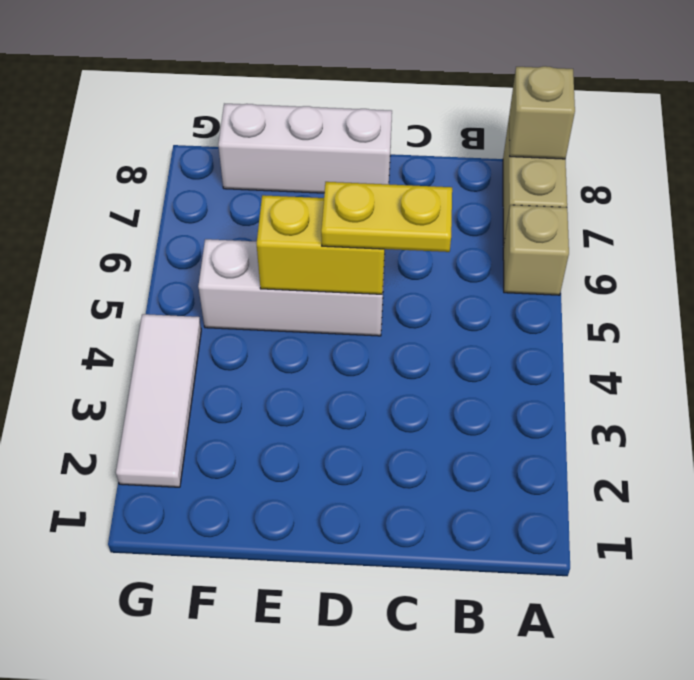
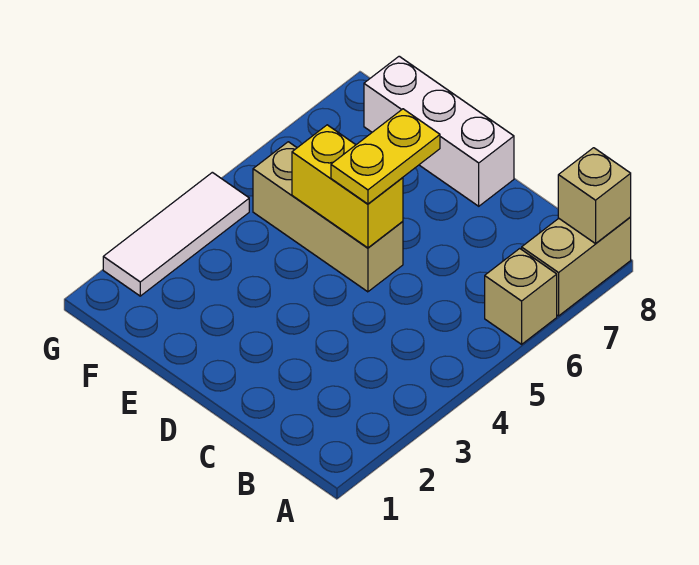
yellow 1x2 plate [321,182,452,252] -> yellow 1x2 plate turned to [331,109,440,204]
white 1x3 brick [198,239,385,336] -> tan 1x3 brick [253,142,403,292]

